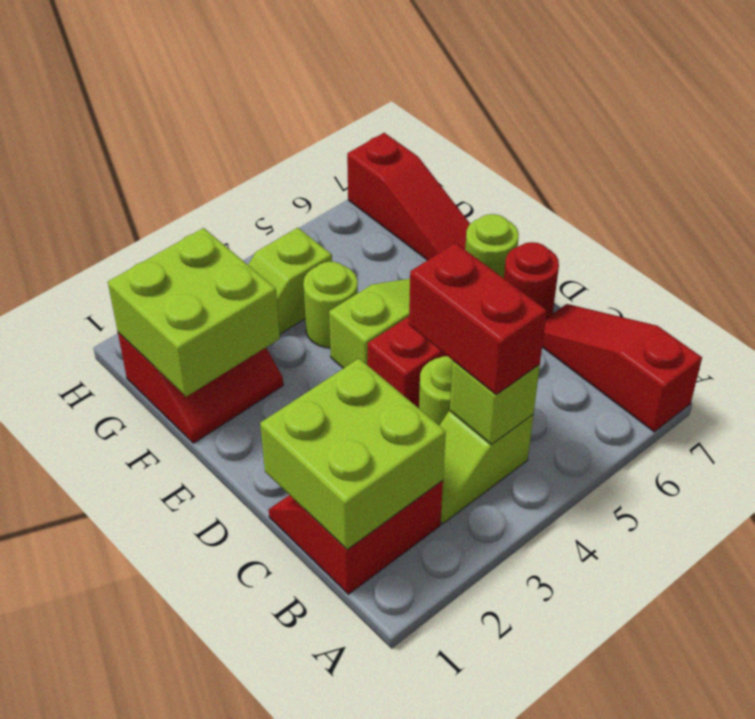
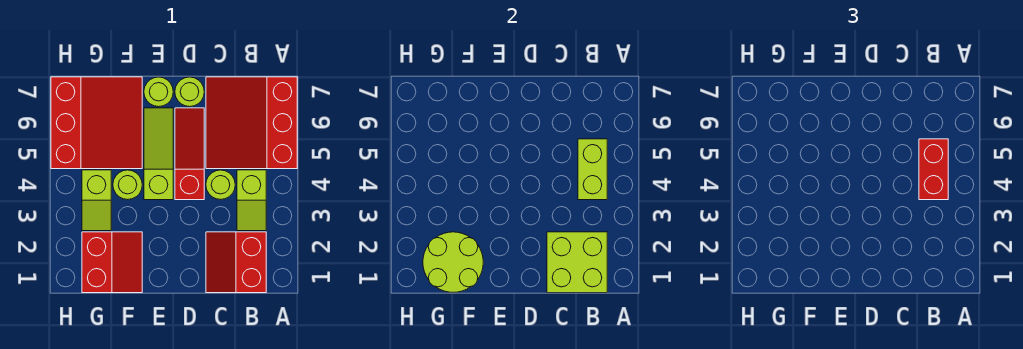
red 1x3 slope [542,304,702,432] -> red 3x3 slope [206,77,297,169]
lime 1x1 brick [450,361,540,445] -> lime 1x2 brick [578,139,607,200]
red 1x2 brick [409,243,547,395] -> red 1x2 brick turned to [919,139,948,200]
red 1x1 round brick [504,242,559,318] -> lime 1x1 round brick [175,77,204,107]
lime 2x2 brick [108,228,280,397] -> lime 2x2 round brick [423,232,483,292]
red 1x3 slope [347,133,470,260] -> red 3x3 slope [51,77,142,169]

